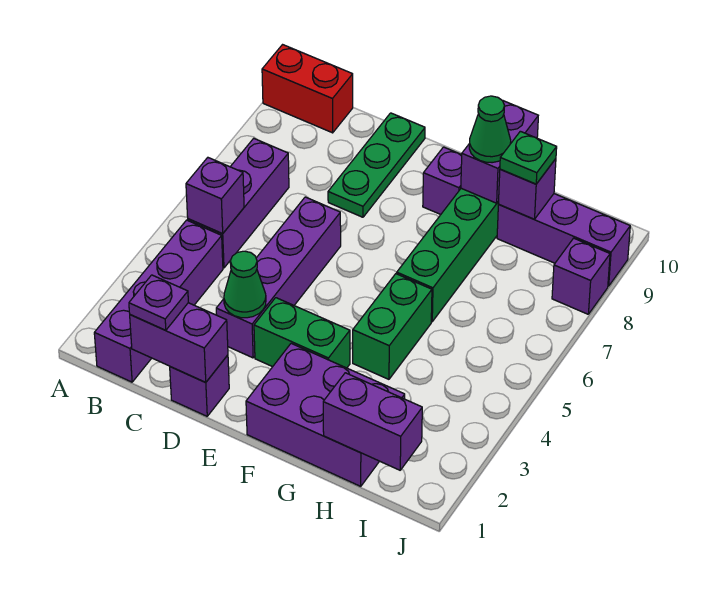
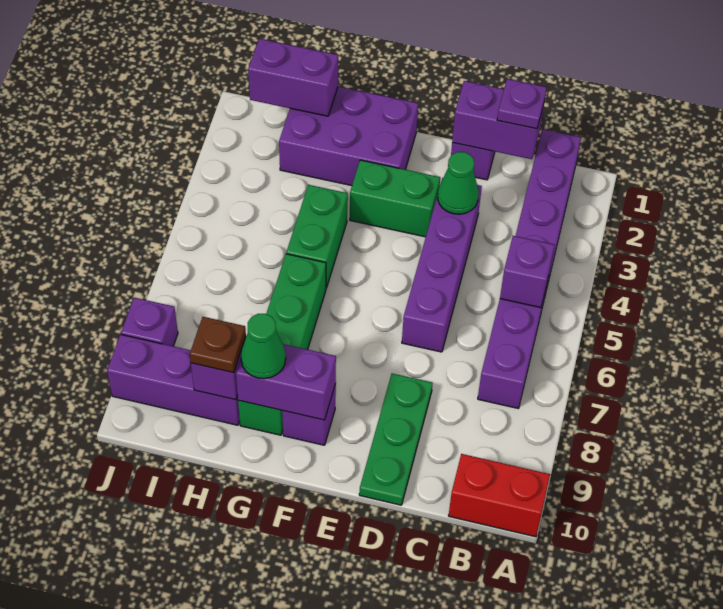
purple 1x2 brick [461,101,538,203] -> purple 1x2 brick turned to [236,344,336,420]
green 1x1 plate [500,131,557,184] -> brown 1x1 plate [190,317,246,373]

